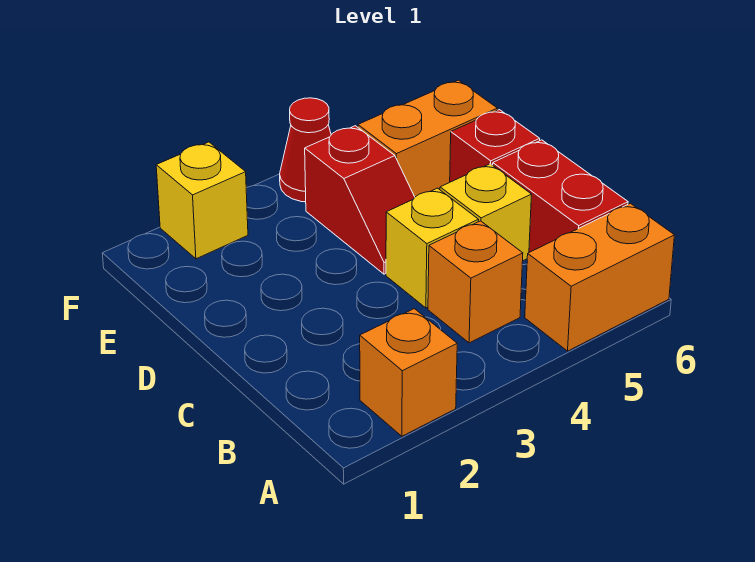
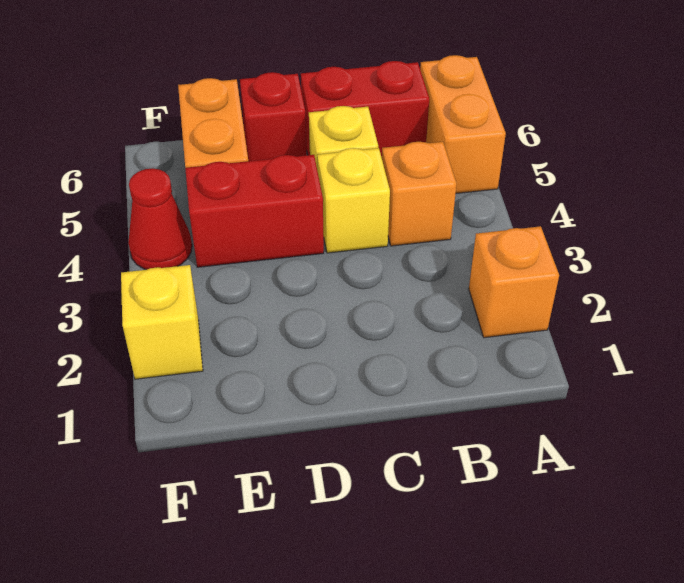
red 1x2 slope [305,126,415,274] -> red 1x2 brick [185,155,324,267]

